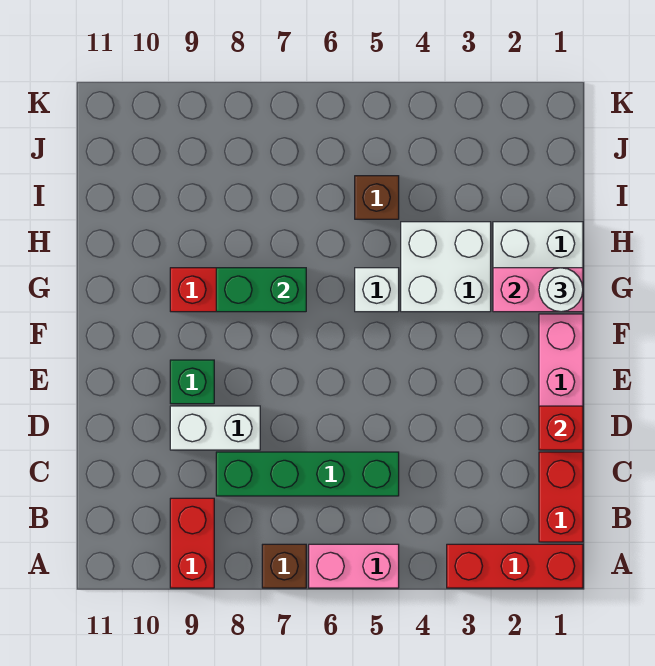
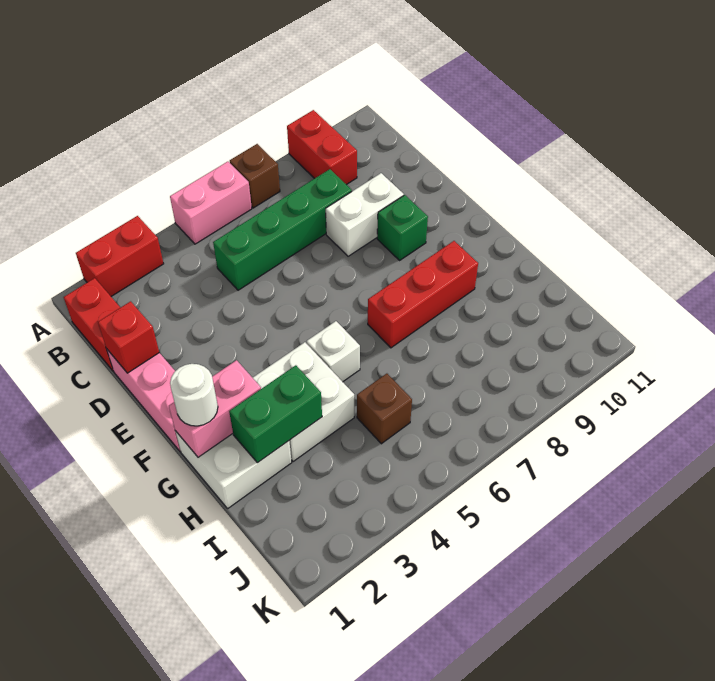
red 1x3 brick [447,544,583,588] -> red 1x2 brick [76,216,164,296]
green 1x2 brick [216,268,306,312] -> green 1x2 brick moved to [229,365,322,463]

